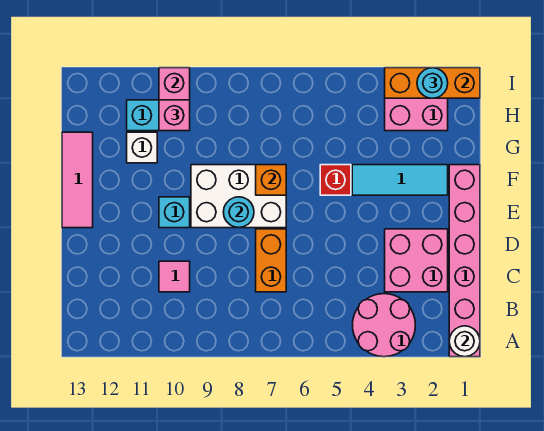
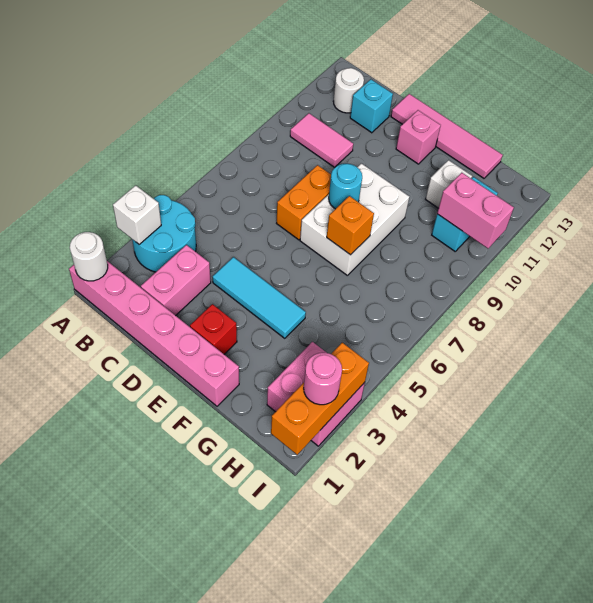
pink 2x2 round brick [353,294,415,357] -> cyan 2x2 round brick [132,195,196,272]
none -> white 1x1 brick [113,185,161,245]
none -> white 1x1 round brick [333,68,364,113]
pink 2x2 brick [385,229,448,292] -> pink 1x2 brick [141,245,211,316]
orange 1x2 brick [256,229,286,292] -> orange 1x2 brick turned to [276,165,331,240]
pink 1x1 tile [159,261,190,292] -> pink 1x2 tile [290,113,353,168]
cyan 1x1 brick [159,197,190,228] -> cyan 1x1 brick moved to [350,79,393,133]
pink 1x3 tile [62,132,93,228] -> pink 1x4 tile [391,94,503,178]
cyan 1x3 tile [352,165,448,195] -> cyan 1x3 tile turned to [213,257,306,338]
red 1x1 brick [320,165,351,195] -> red 1x1 brick moved to [190,304,237,354]
pink 1x1 brick [159,100,190,131] -> pink 1x1 brick moved to [396,110,441,164]
cyan 1x1 round brick [417,68,448,98] -> pink 1x1 round brick [304,353,342,405]

